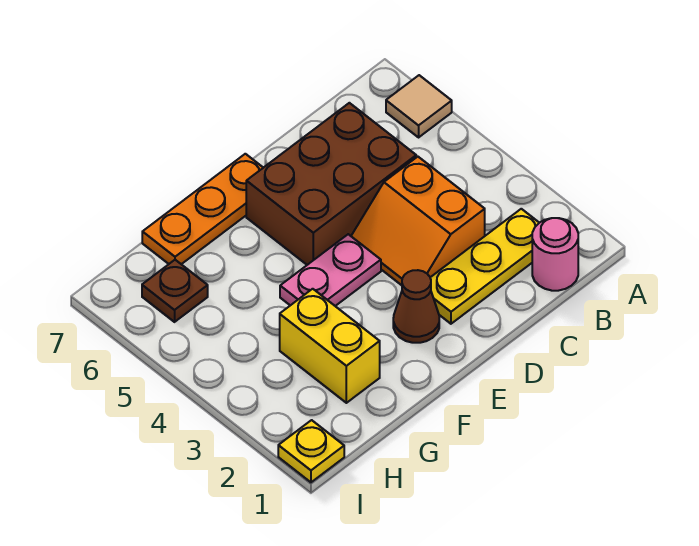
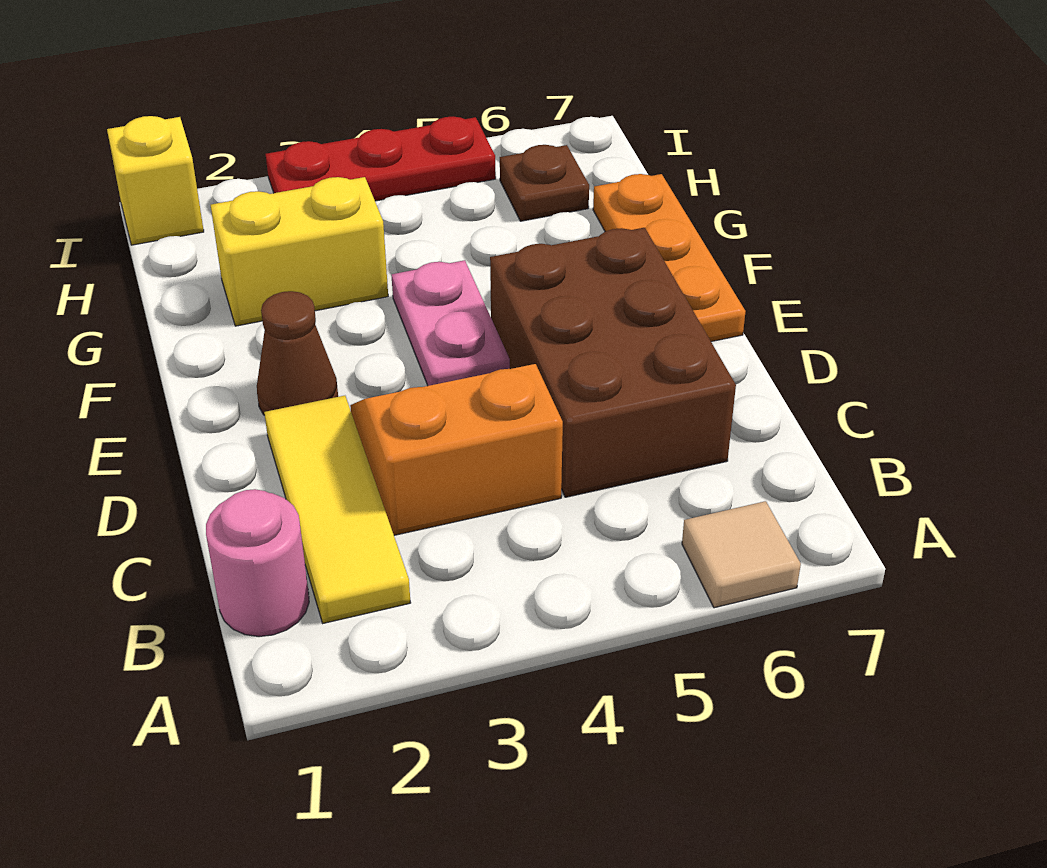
yellow 1x3 plate [430,209,539,324] -> yellow 1x3 tile [264,396,411,623]
yellow 1x1 plate [278,420,344,482] -> yellow 1x1 brick [107,116,204,245]
none -> red 1x3 plate [266,117,496,201]

